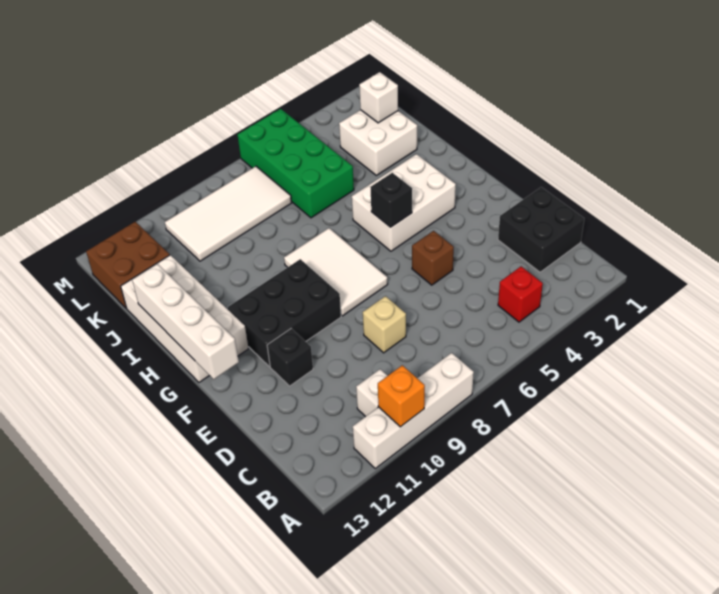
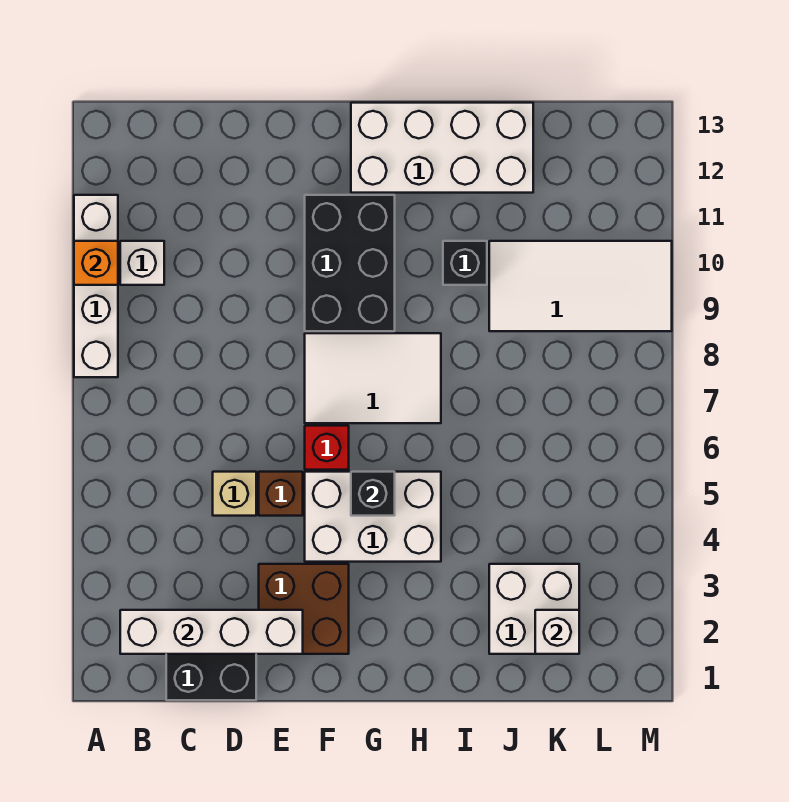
red 1x1 brick [498,266,543,322] -> red 1x1 brick moved to [305,426,349,470]
tan 1x1 brick [363,296,406,353] -> tan 1x1 brick moved to [213,472,256,516]
black 1x1 brick [267,329,313,386] -> black 1x1 brick moved to [443,241,487,285]
white 1x4 brick [132,264,239,379] -> white 1x4 brick moved to [120,610,303,654]
white 2x3 brick [352,154,456,251] -> white 2x3 brick turned to [305,472,441,562]
green 2x4 brick [238,109,354,218] -> none
white 2x4 tile [165,166,292,261] -> white 2x4 tile turned to [489,241,672,331]
brown 2x2 brick [86,222,170,308] -> brown 2x2 brick moved to [259,564,349,654]

